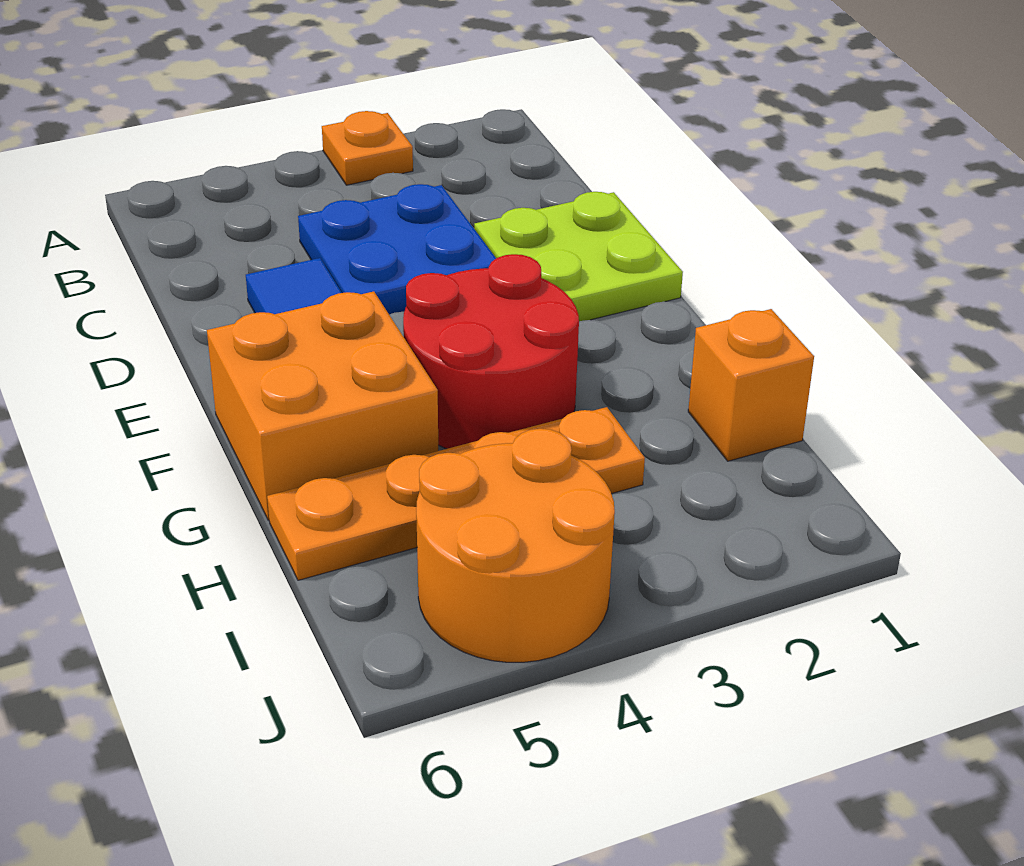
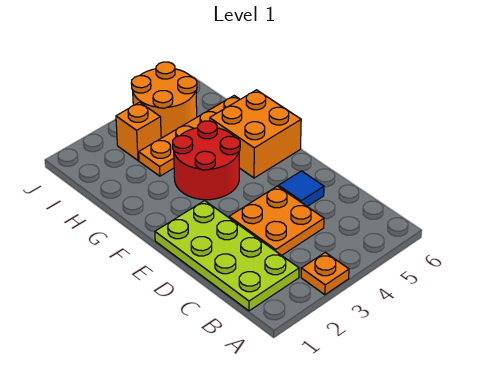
blue 2x2 plate [298,184,496,314] -> orange 2x2 plate [229,186,324,255]
lime 2x2 plate [474,192,683,321] -> lime 2x4 plate [155,201,299,311]
orange 1x1 brick [688,309,814,461] -> orange 1x1 brick moved to [116,102,161,160]

